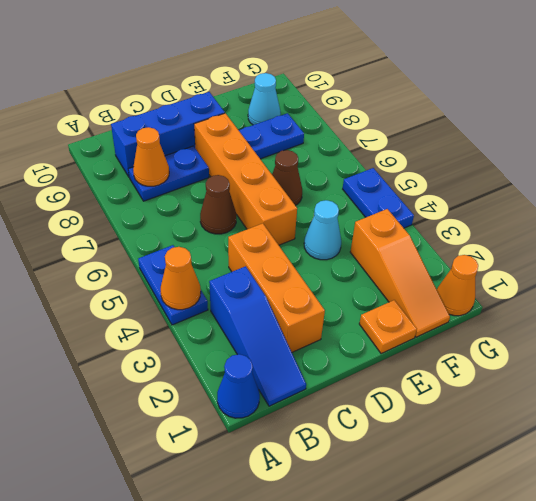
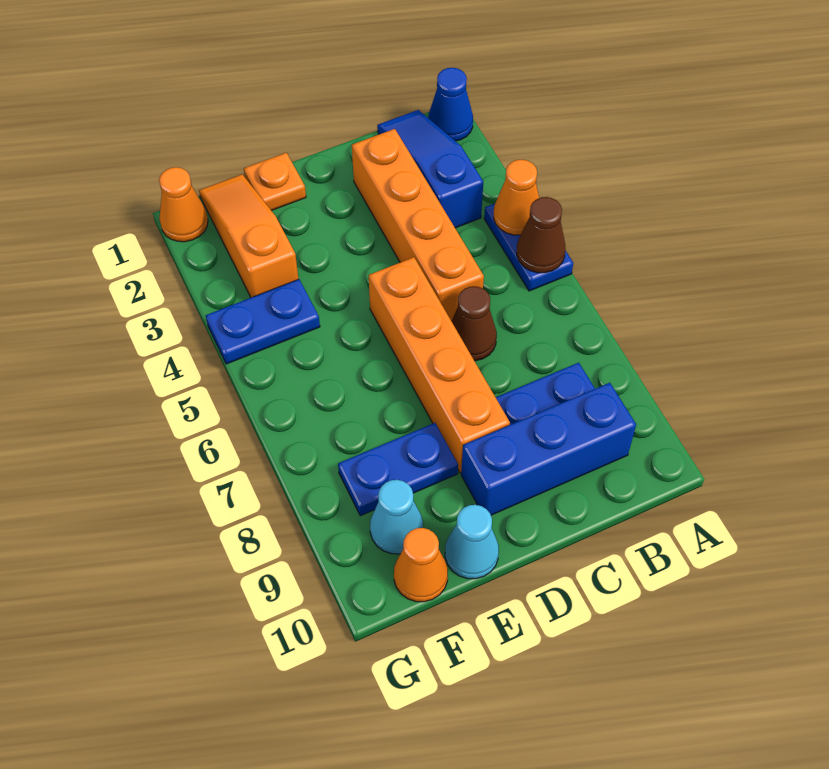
orange 1x1 cone [133,127,169,186] -> orange 1x1 cone moved to [394,528,448,602]
orange 1x3 brick [228,223,325,352] -> orange 1x4 brick [352,129,484,321]
cyan 1x1 cone [304,200,341,260] -> cyan 1x1 cone moved to [445,505,499,579]
brown 1x1 cone [272,150,302,206] -> brown 1x1 cone moved to [517,197,566,273]
blue 1x2 plate [343,168,414,228] -> blue 1x2 plate turned to [206,279,320,364]

